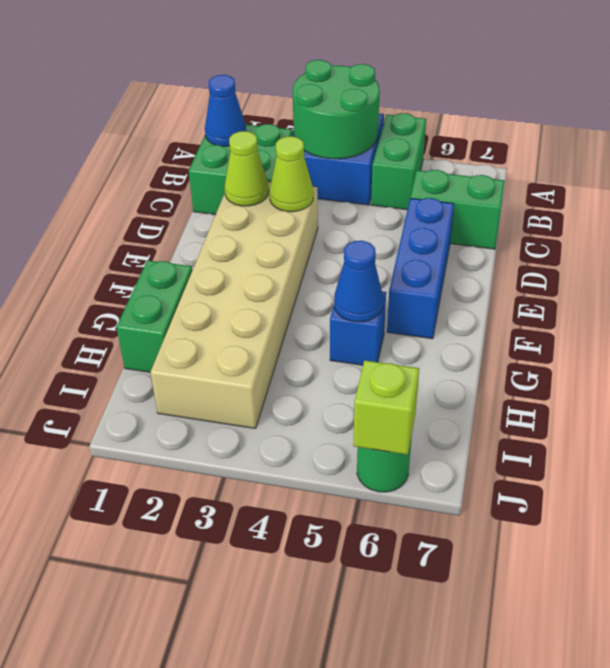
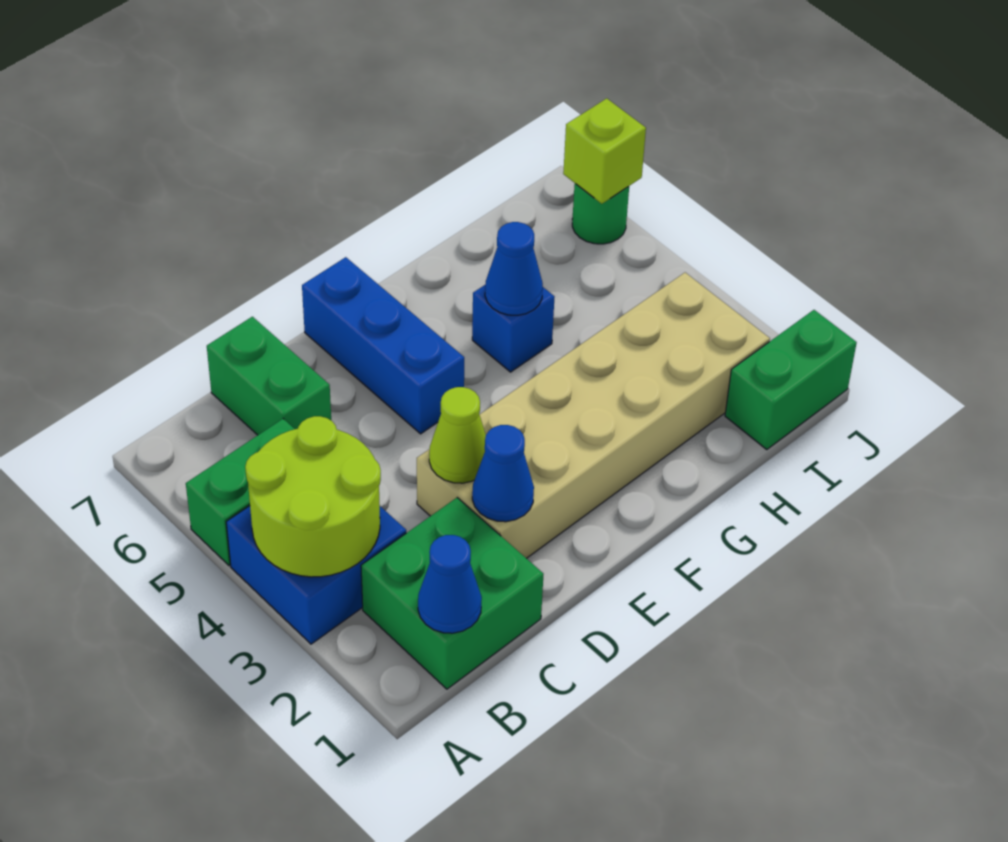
green 2x2 round brick [293,60,380,159] -> lime 2x2 round brick [245,416,381,577]
lime 1x1 cone [224,131,269,206] -> blue 1x1 cone [472,425,534,522]
blue 1x3 brick [387,198,454,339] -> blue 1x3 brick turned to [302,257,464,434]
green 1x2 brick [117,260,192,372] -> green 1x2 brick moved to [725,310,857,450]

